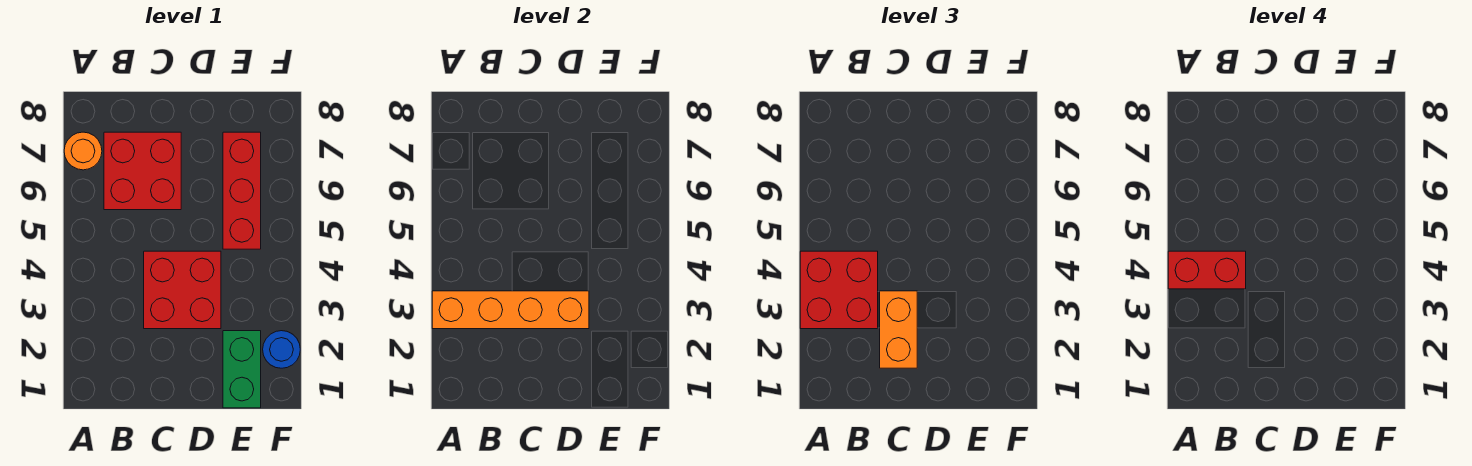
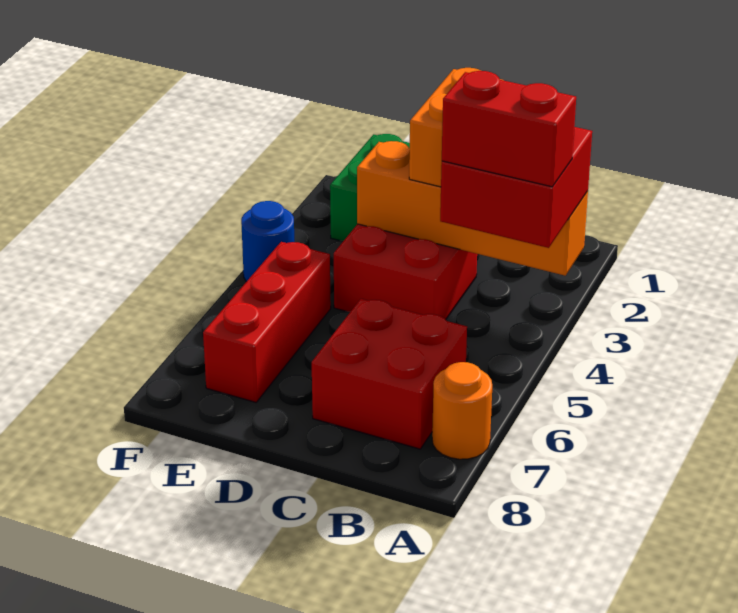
blue 1x1 round brick [263,331,300,368] -> blue 1x1 round brick moved to [241,201,294,282]

